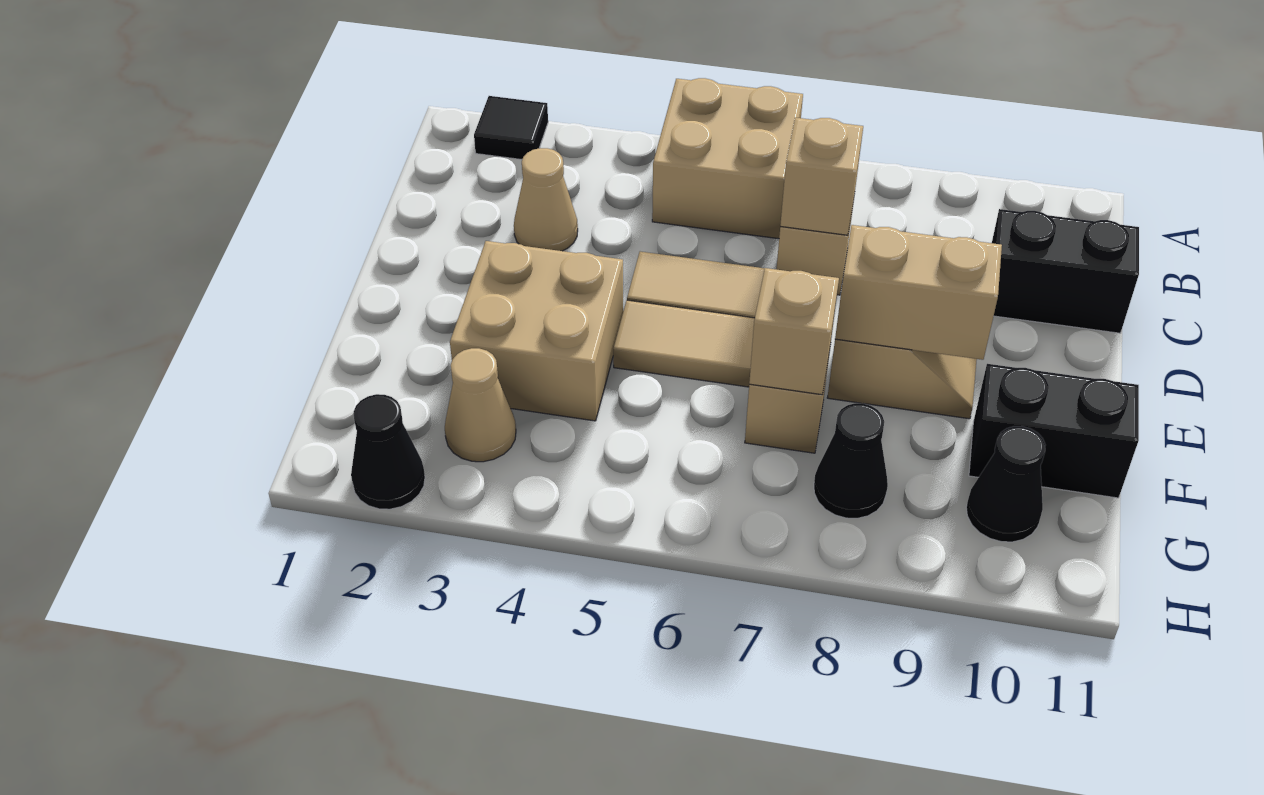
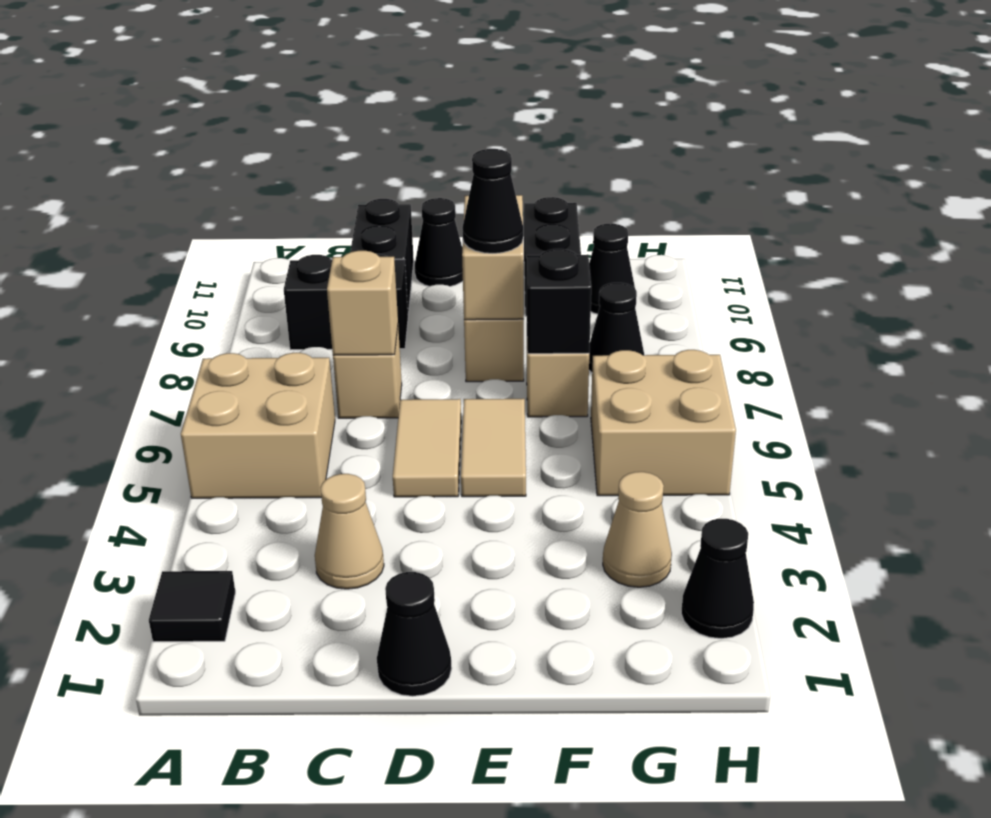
none -> black 1x2 brick [284,254,408,350]
none -> black 1x1 cone [377,572,452,696]
none -> black 1x1 cone [415,198,463,286]
tan 2x2 brick [450,241,623,421] -> tan 2x2 brick moved to [591,350,736,496]
none -> black 1x1 cone [462,149,523,253]
tan 1x1 brick [749,268,839,395] -> black 1x1 brick [527,249,591,354]

